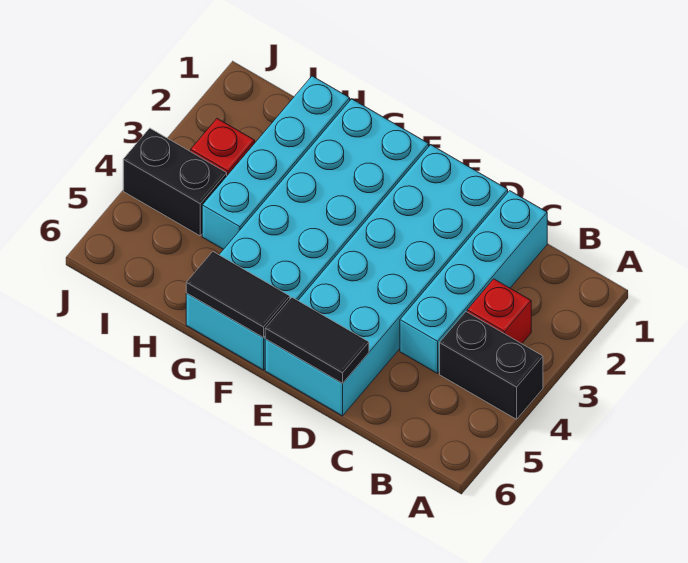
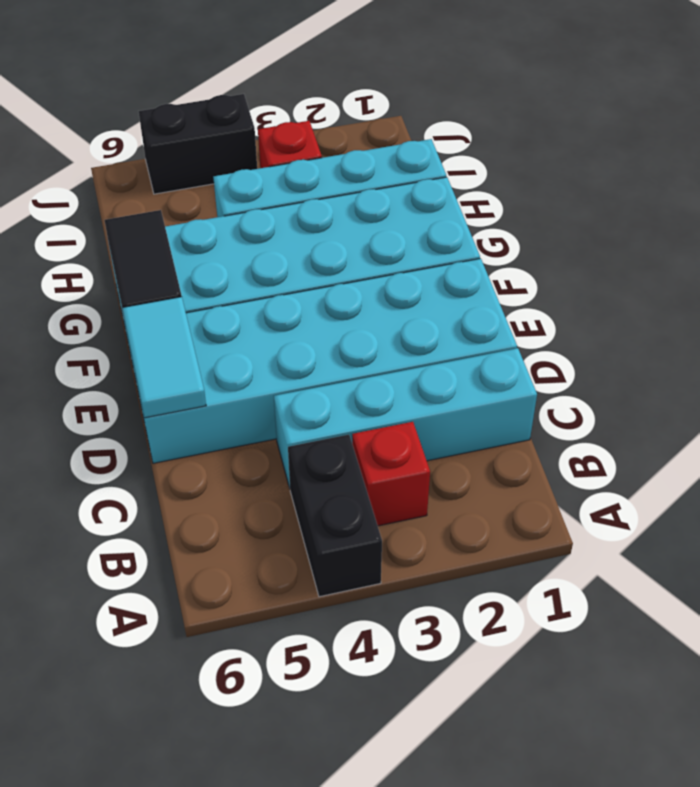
black 1x2 tile [265,297,369,383] -> cyan 1x2 tile [123,297,206,418]
black 1x2 brick [123,128,227,236] -> black 1x2 brick turned to [139,94,257,194]

